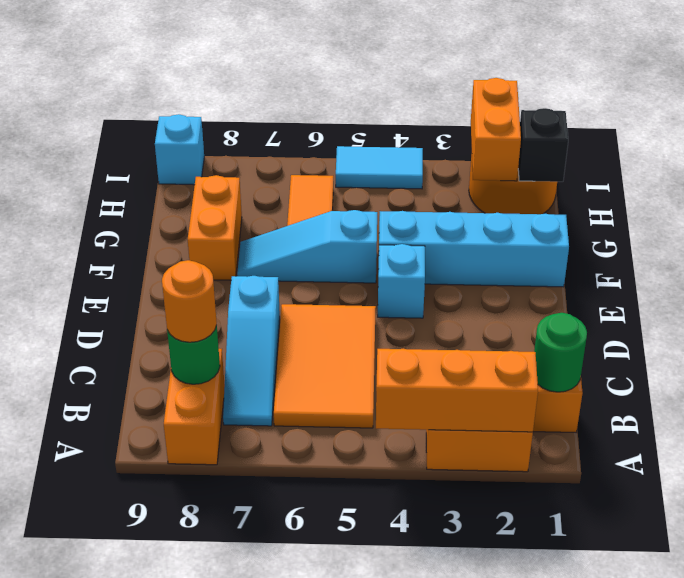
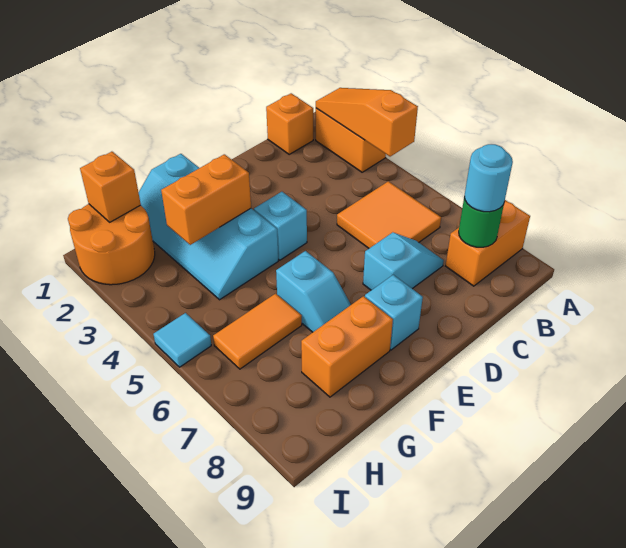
orange 1x3 brick [376,349,538,432] -> orange 1x3 slope [316,88,418,157]
green 1x1 round brick [534,313,587,392] -> none
orange 2x3 tile [274,304,376,428] -> orange 2x2 tile [337,181,441,248]
cyan 1x3 slope [223,276,280,426] -> cyan 1x2 slope [363,232,444,290]
orange 1x1 round brick [162,260,217,342] -> cyan 1x1 round brick [464,144,513,212]
cyan 1x3 slope [237,210,377,283] -> cyan 1x2 slope [276,251,351,332]
black 1x1 brick [518,108,568,182] -> orange 1x1 brick [80,152,141,222]
orange 1x2 brick [471,78,521,181] -> orange 1x2 brick moved to [161,154,251,245]
cyan 1x2 tile [336,146,423,189] -> cyan 1x1 tile [153,313,211,367]
cyan 1x1 brick [155,114,204,185] -> cyan 1x1 brick moved to [365,275,423,350]

